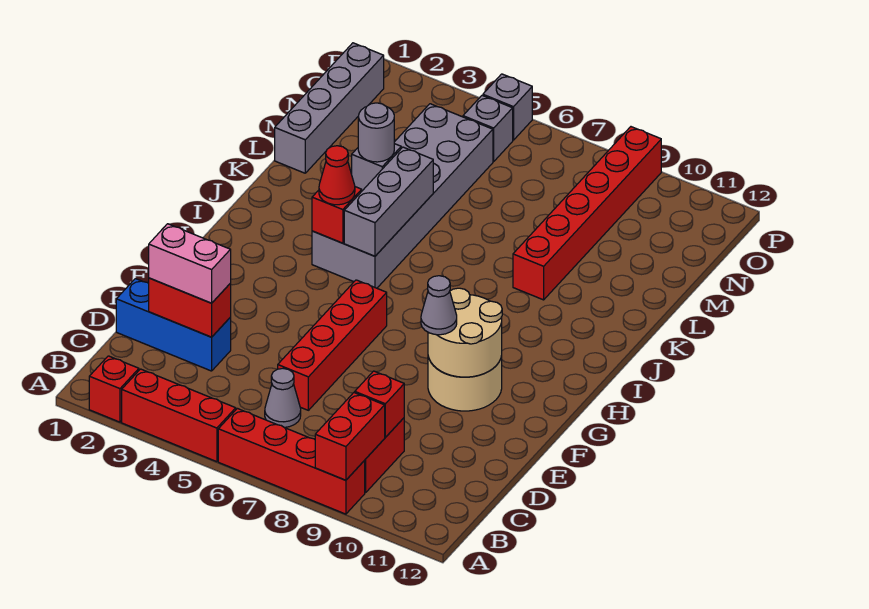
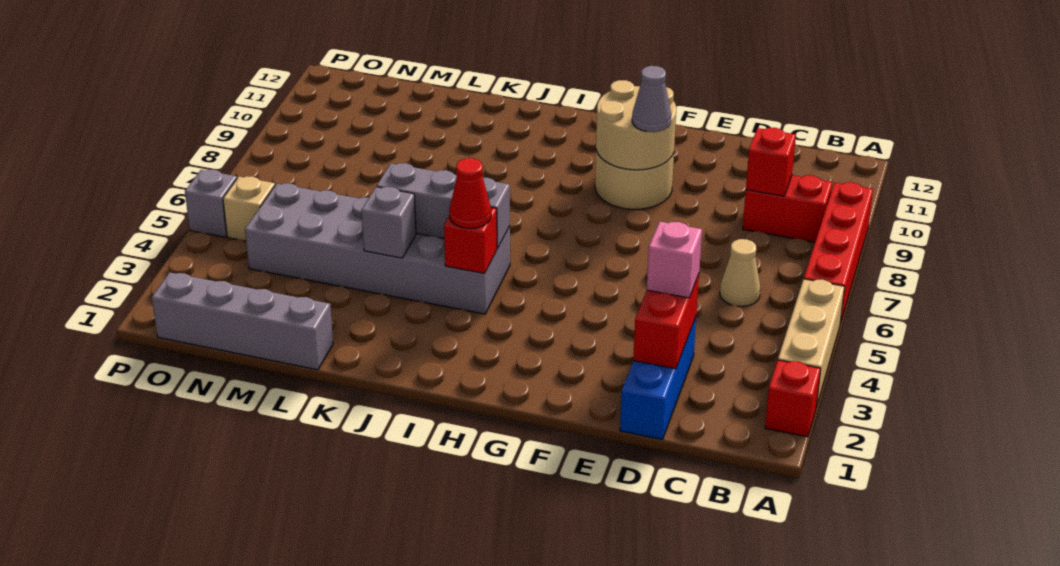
red 1x3 brick [122,369,236,462] -> tan 1x3 brick [778,279,845,407]
red 1x2 brick [315,393,385,480] -> none
grey 1x1 cone [265,369,301,427] -> tan 1x1 cone [720,239,760,306]
pink 1x2 brick [149,224,231,303] -> pink 1x1 brick [647,222,702,298]
red 1x4 brick [278,280,387,410] -> none
grey 1x1 round brick [358,103,394,162] -> none
red 1x6 brick [513,127,661,300] -> none
grey 1x1 brick [463,96,513,162] -> tan 1x1 brick [223,176,275,241]

